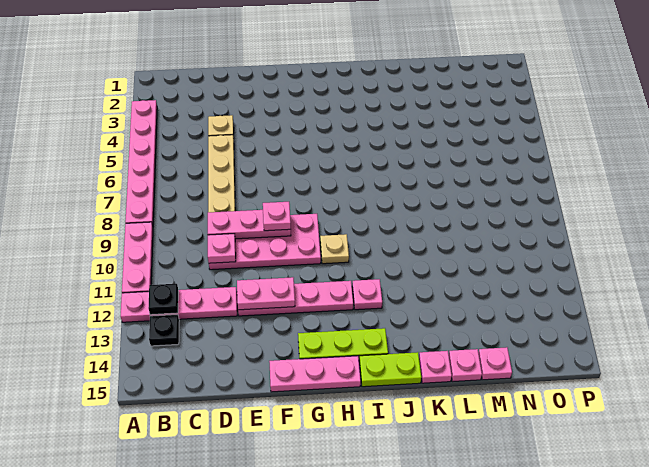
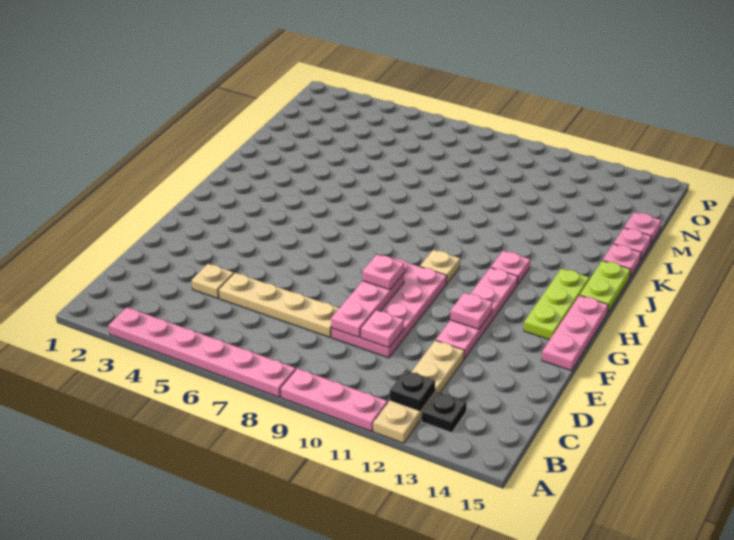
pink 1x4 plate [121,287,237,322] -> tan 1x4 plate [373,340,464,443]
pink 1x2 plate [237,277,295,310] -> pink 1x1 plate [450,293,493,329]

